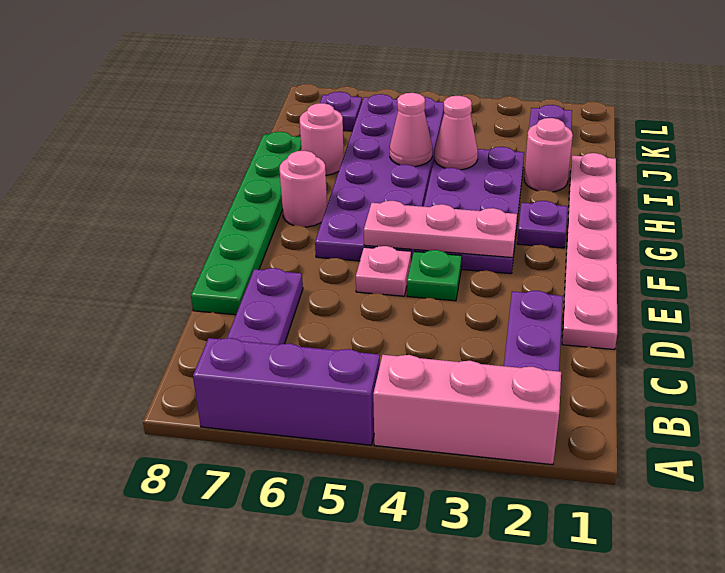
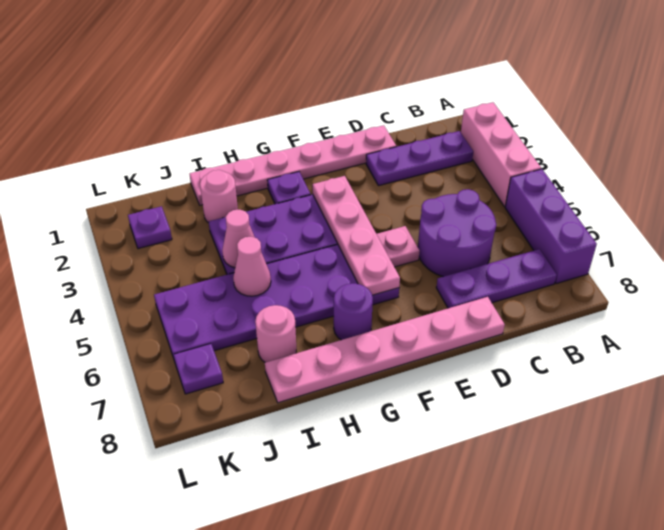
none -> purple 2x2 round brick [418,189,496,277]
green 1x6 plate [191,132,301,315] -> pink 1x6 plate [265,297,505,403]
green 1x1 plate [407,250,462,301] -> none
pink 1x3 plate [364,201,517,258] -> pink 1x4 plate [313,176,400,295]
pink 1x1 round brick [279,151,327,227] -> purple 1x1 round brick [334,283,373,340]

